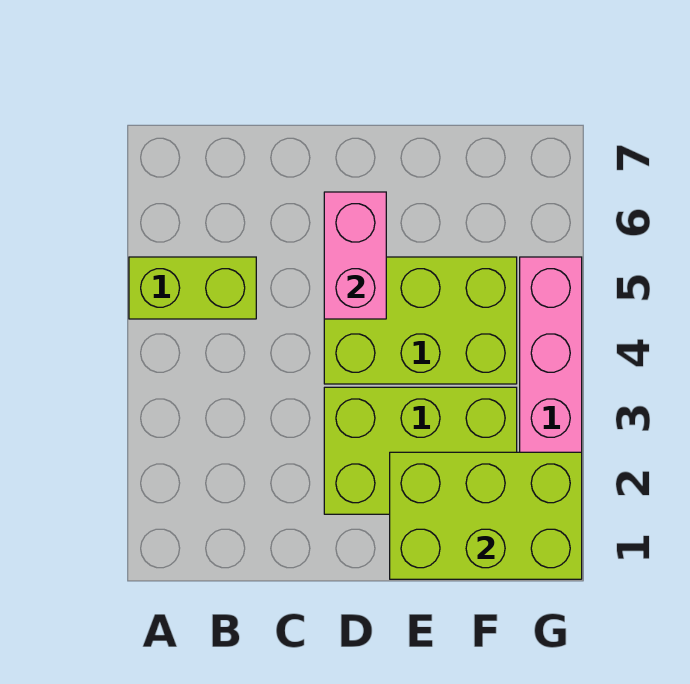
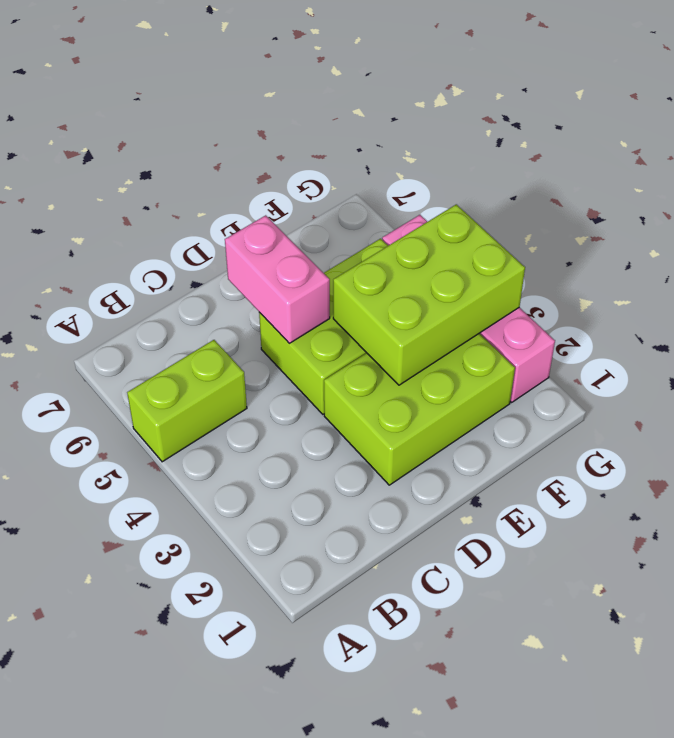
lime 2x3 brick [390,452,582,579] -> lime 2x3 brick moved to [333,204,525,385]

